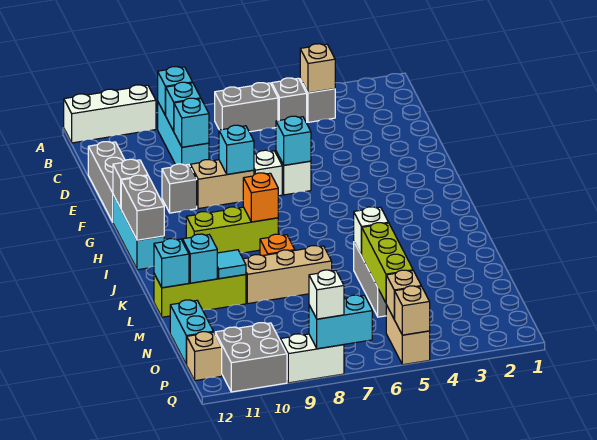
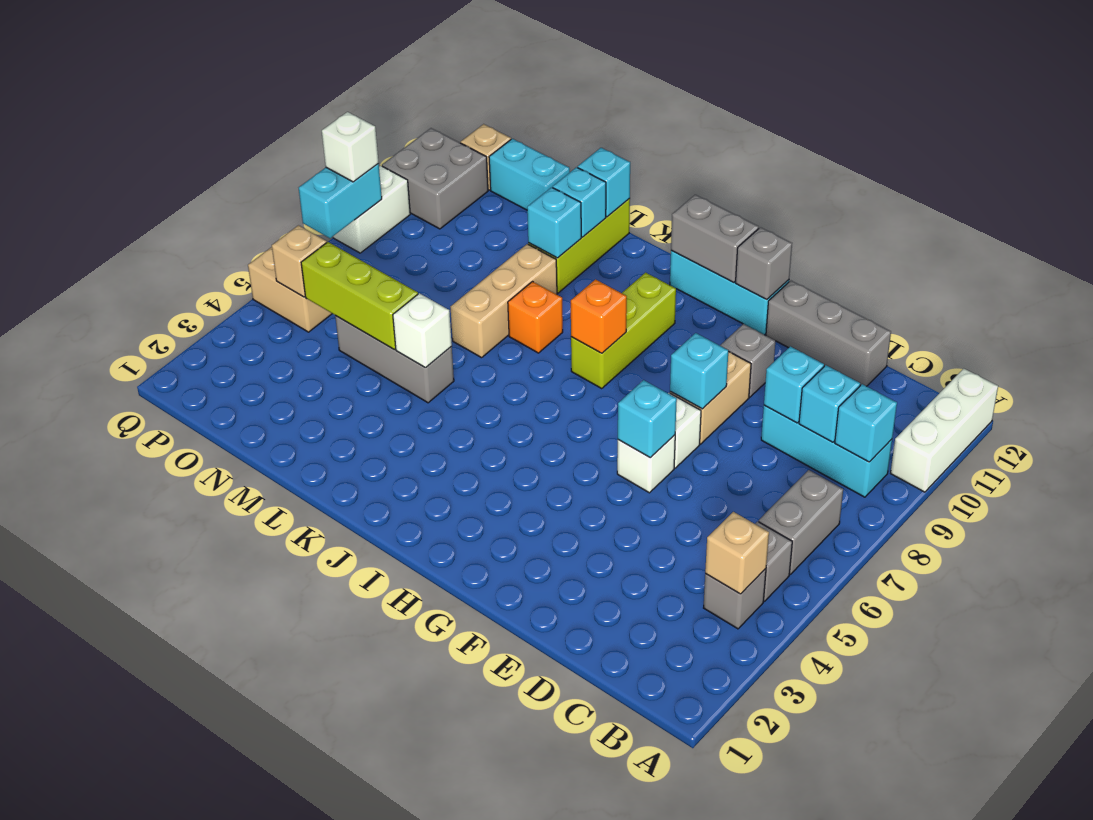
cyan 1x1 tile [217,250,246,279] -> cyan 1x1 brick [527,187,581,258]
tan 1x1 brick [395,286,430,335] -> none

